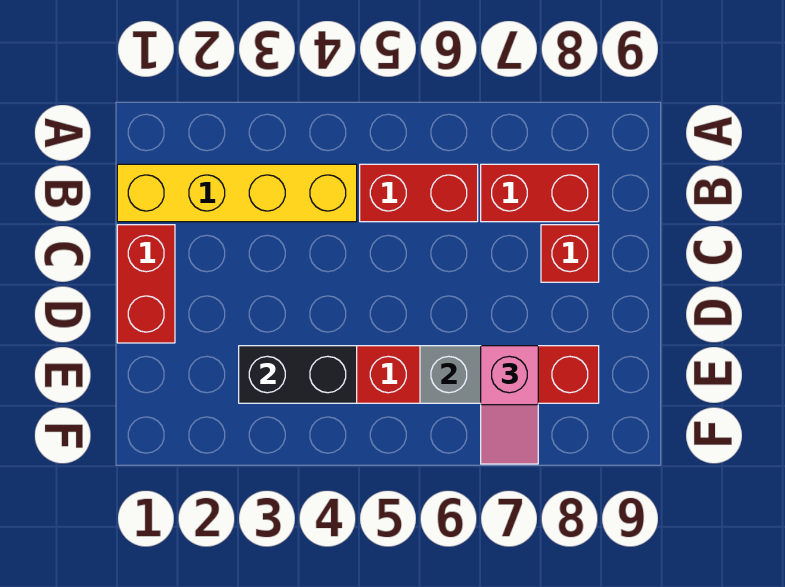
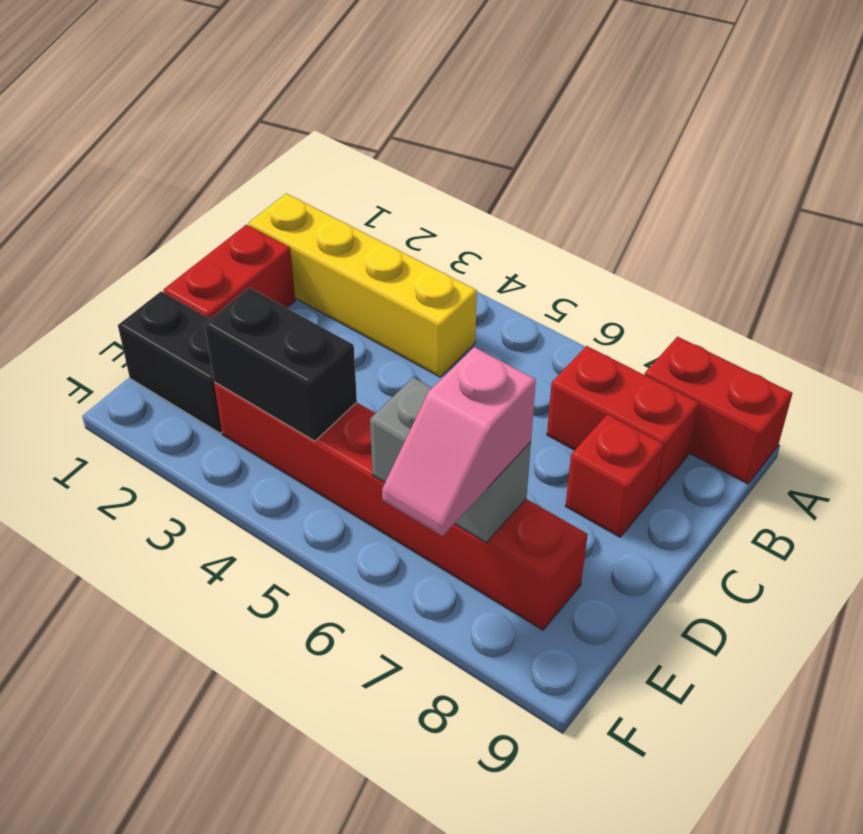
red 1x2 brick [360,164,478,222] -> red 1x2 brick moved to [645,337,793,484]
none -> black 1x2 brick [118,291,222,433]

